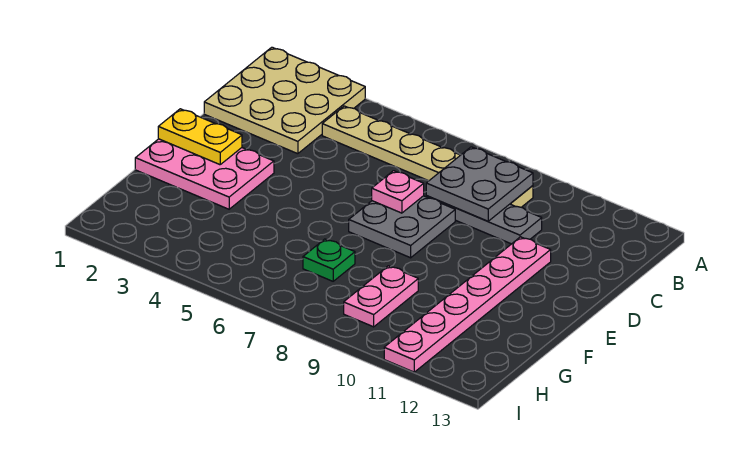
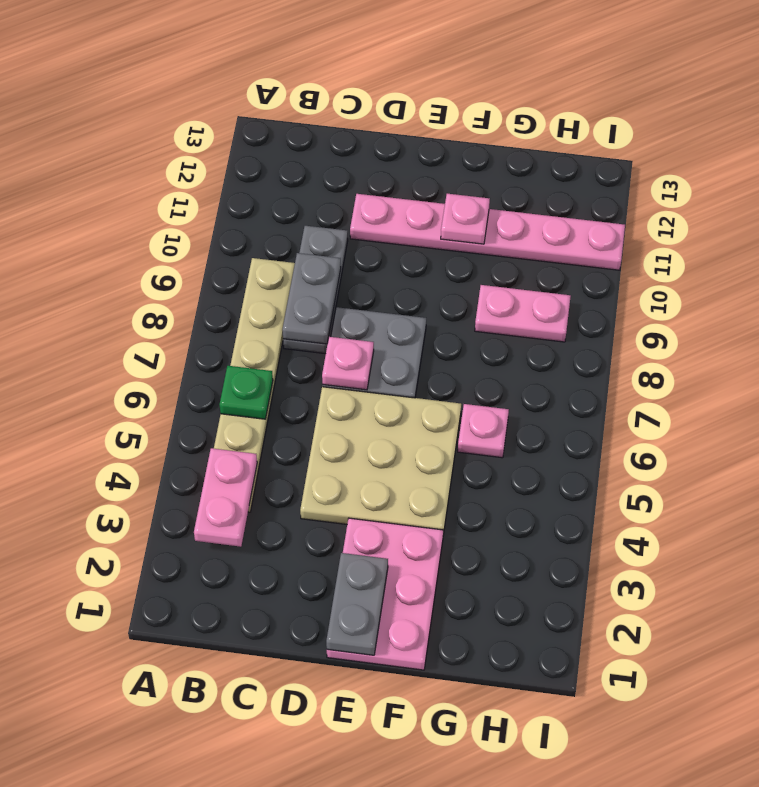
tan 3x3 plate [204,47,365,154] -> tan 3x3 plate moved to [300,387,461,535]
none -> pink 1x2 plate [194,448,257,547]
grey 2x2 plate [426,147,533,221] -> grey 1x2 plate [282,253,341,344]
yellow 1x2 plate [158,109,242,165] -> grey 1x2 plate [326,553,388,655]
none -> pink 1x1 plate [441,194,490,244]
none -> pink 1x1 plate [458,404,509,458]
green 1x1 plate [303,239,355,281] -> green 1x1 plate moved to [219,366,273,419]

